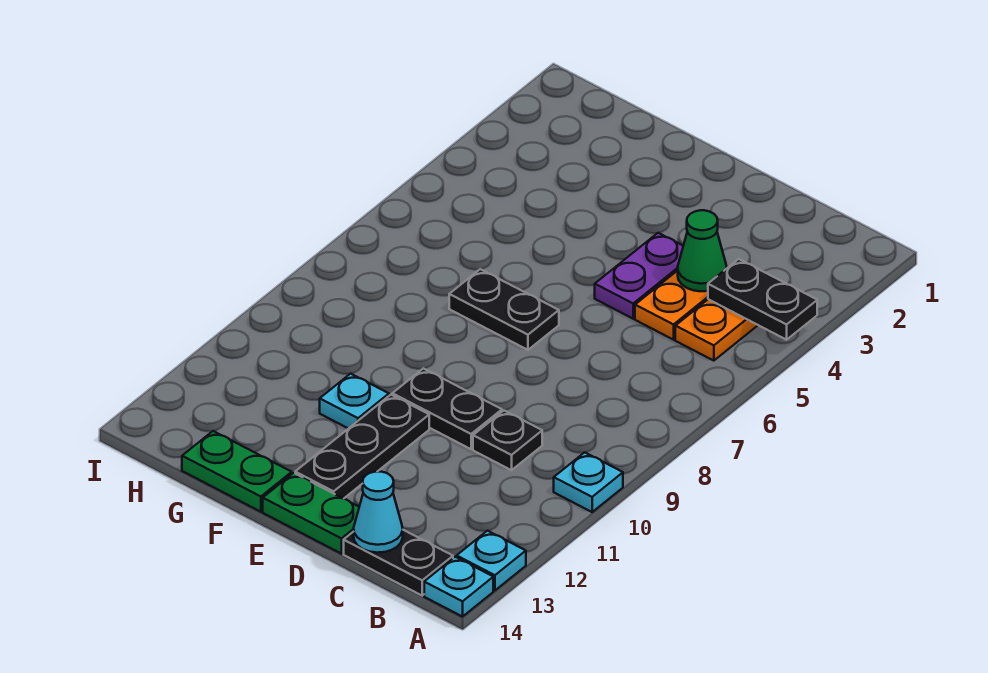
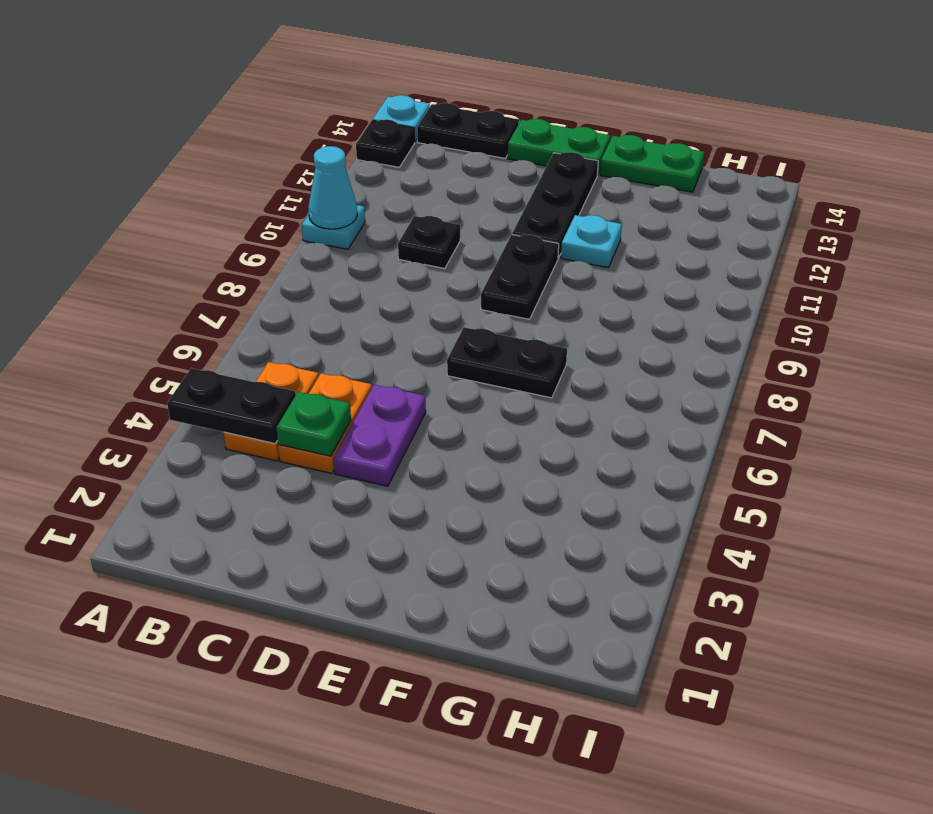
cyan 1x1 plate [457,531,526,590] -> black 1x1 plate [356,119,415,167]
green 1x1 cone [678,210,727,291] -> green 1x1 plate [276,392,351,456]
cyan 1x1 cone [354,472,403,553] -> cyan 1x1 cone moved to [308,146,357,229]
black 1x2 plate [392,368,502,449] -> black 1x2 plate turned to [481,235,559,319]

